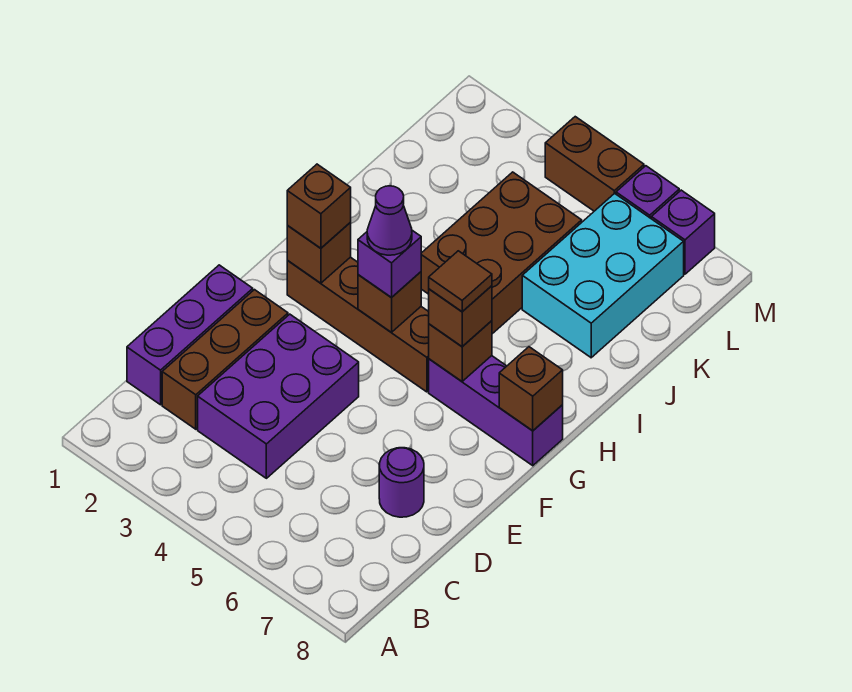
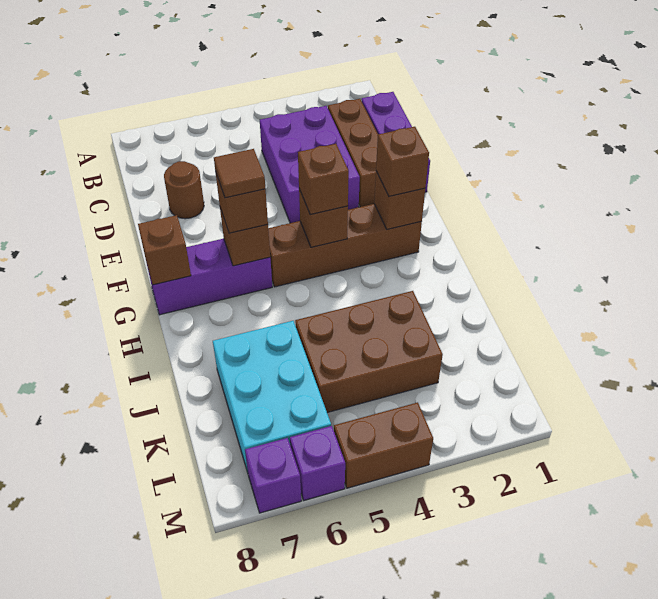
purple 1x1 round brick [379,448,424,517] -> brown 1x1 round brick [164,161,204,219]
purple 1x1 brick [358,230,421,298] -> brown 1x1 brick [298,144,349,215]
purple 1x1 cone [367,186,412,255] -> none
brown 2x3 brick [421,172,582,334] -> brown 2x3 brick turned to [295,291,443,413]

